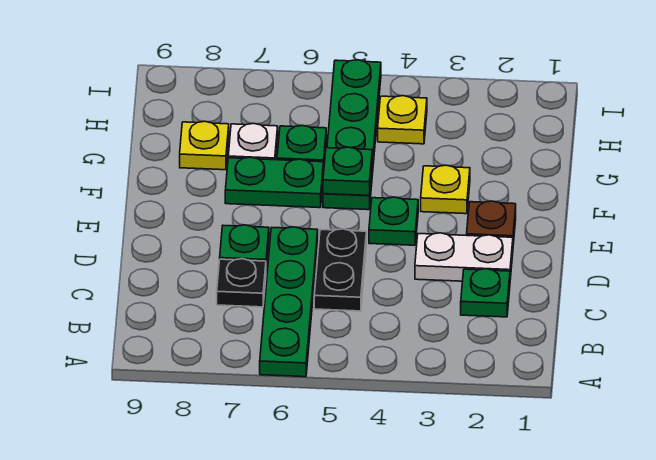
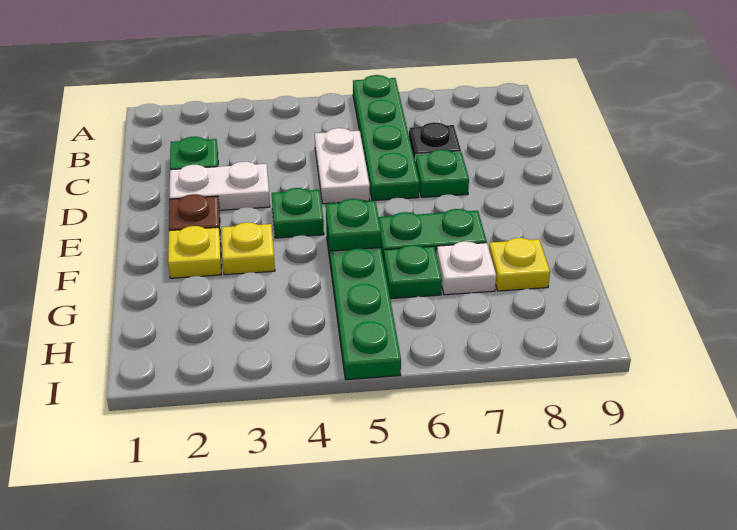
black 1x2 plate [314,229,367,311] -> white 1x2 plate [315,128,370,204]
yellow 1x1 plate [378,96,427,144] -> yellow 1x1 plate moved to [168,226,221,278]

